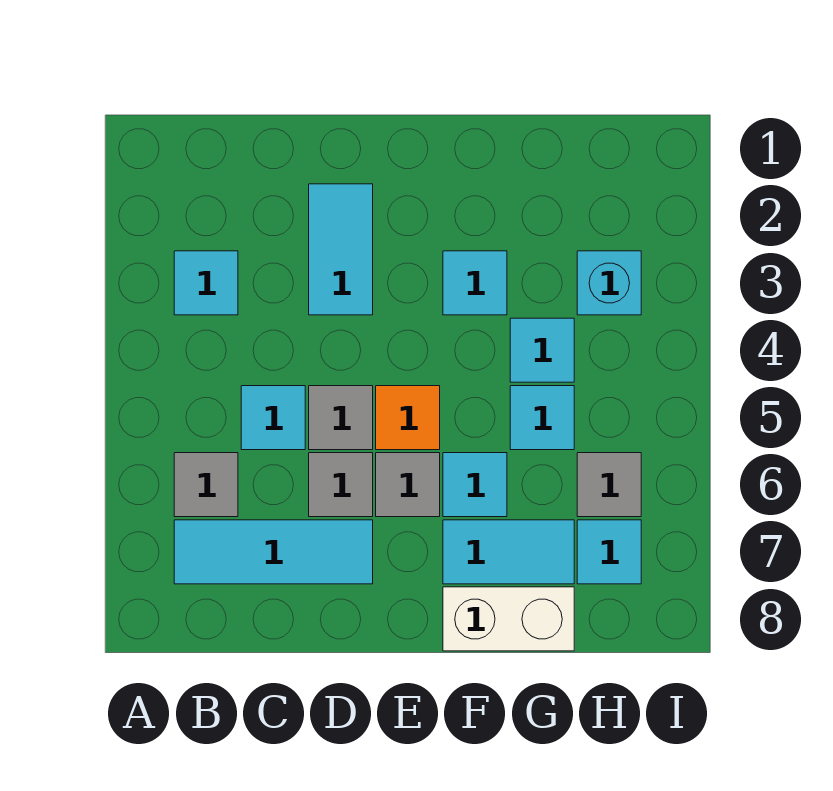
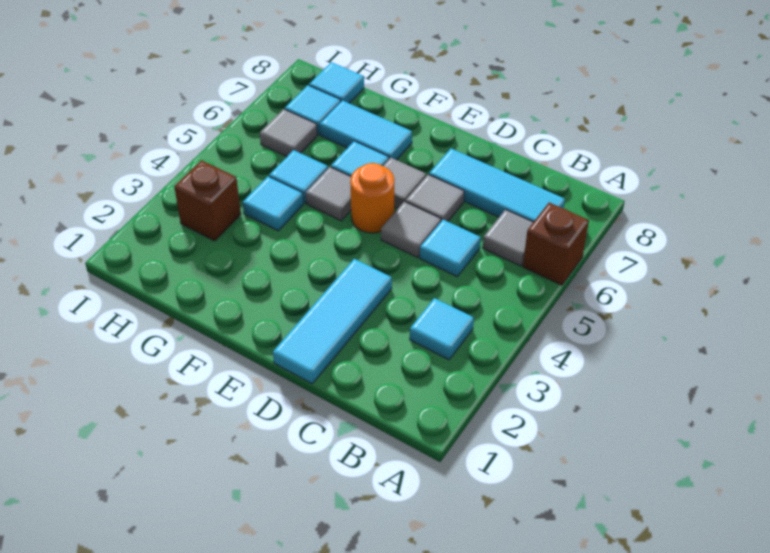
none -> brown 1x1 brick [523,202,589,285]
cyan 1x2 tile [309,184,373,315] -> cyan 1x3 tile [273,259,392,384]
orange 1x1 tile [376,386,440,450] -> orange 1x1 round brick [350,163,394,233]
cyan 1x1 tile [443,251,507,315] -> cyan 1x1 tile moved to [309,62,364,103]
none -> grey 1x1 tile [306,167,351,221]
white 1x2 brick [443,587,574,651] -> none
cyan 1x1 brick [577,251,641,315] -> brown 1x1 brick [174,160,241,241]

